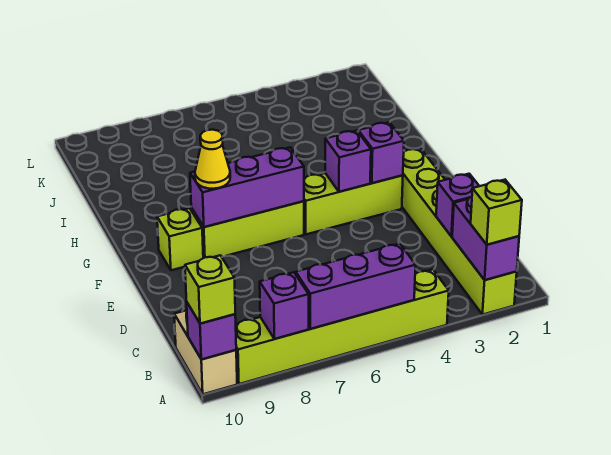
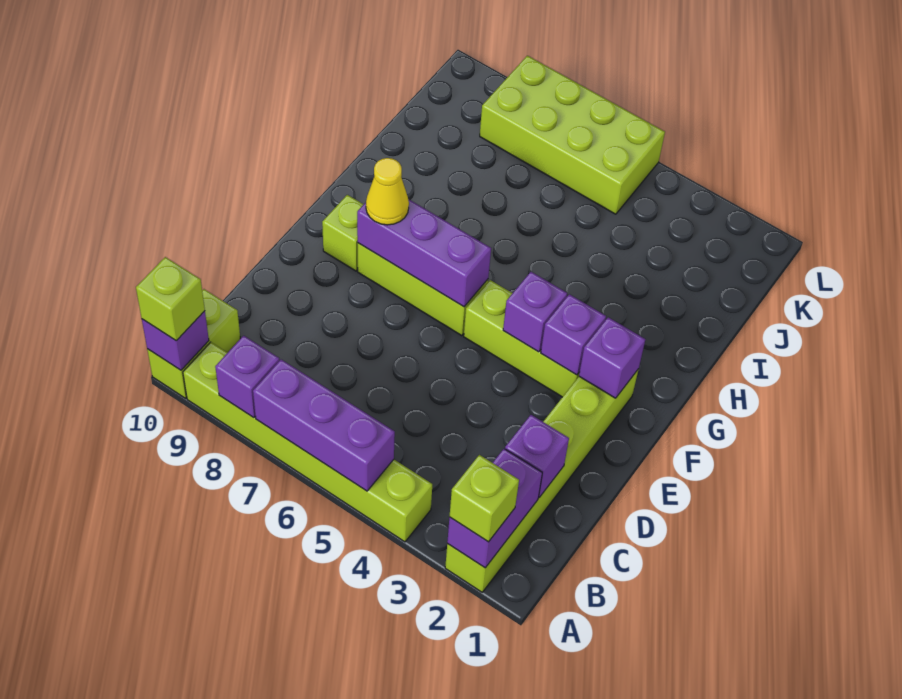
tan 1x2 brick [174,310,237,394] -> lime 1x2 brick [147,289,240,398]
none -> purple 1x1 brick [579,317,645,398]
none -> lime 2x4 brick [480,56,665,214]

